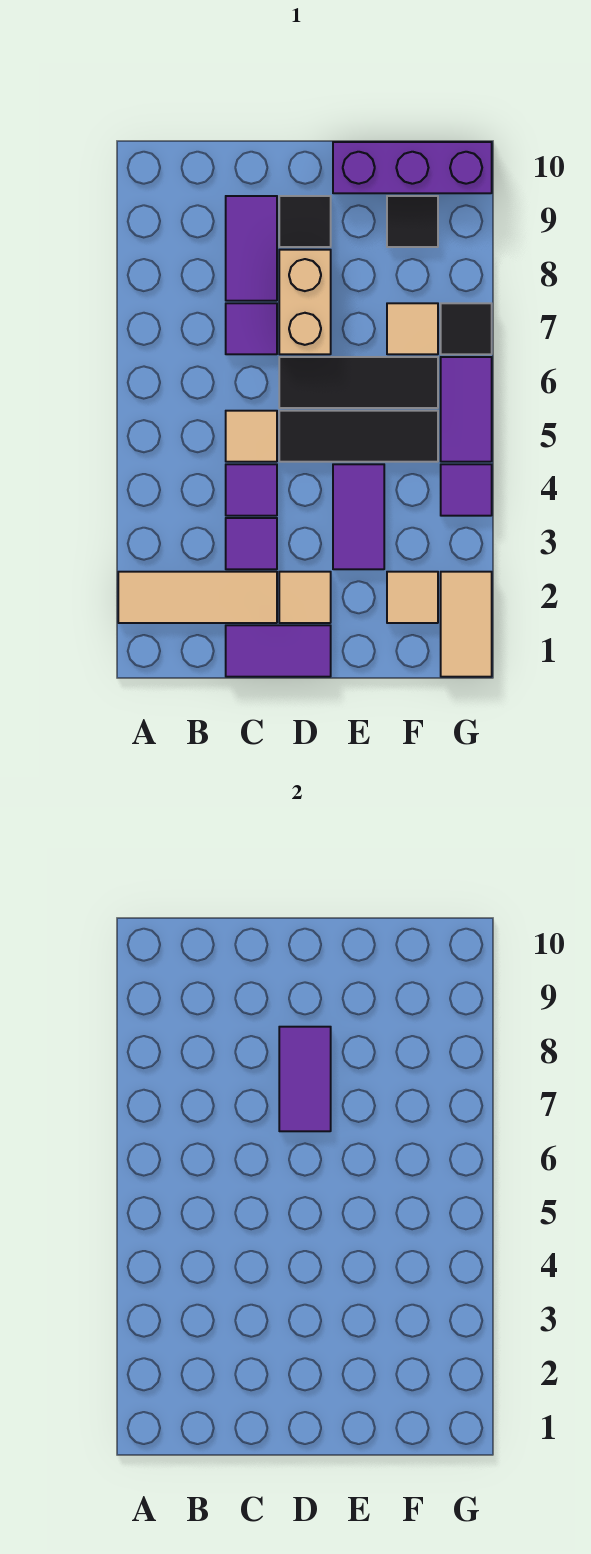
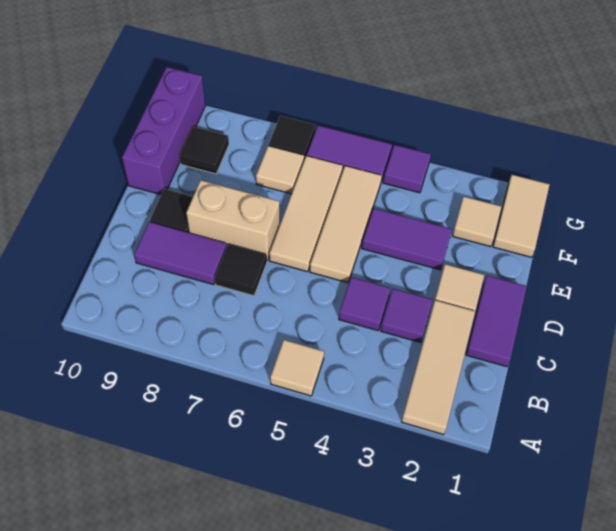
tan 1x1 tile [226,411,277,462] -> tan 1x1 tile moved to [270,340,324,396]
purple 1x1 tile [226,303,277,354] -> black 1x1 tile [215,244,267,296]
black 1x3 tile [279,411,438,462] -> tan 1x3 tile [310,166,382,283]
black 1x3 tile [279,357,438,408] -> tan 1x3 tile [269,156,343,272]
purple 1x2 tile [279,1027,331,1131] -> none
tan 1x2 tile [441,572,492,677] -> tan 1x2 tile turned to [493,175,550,257]

